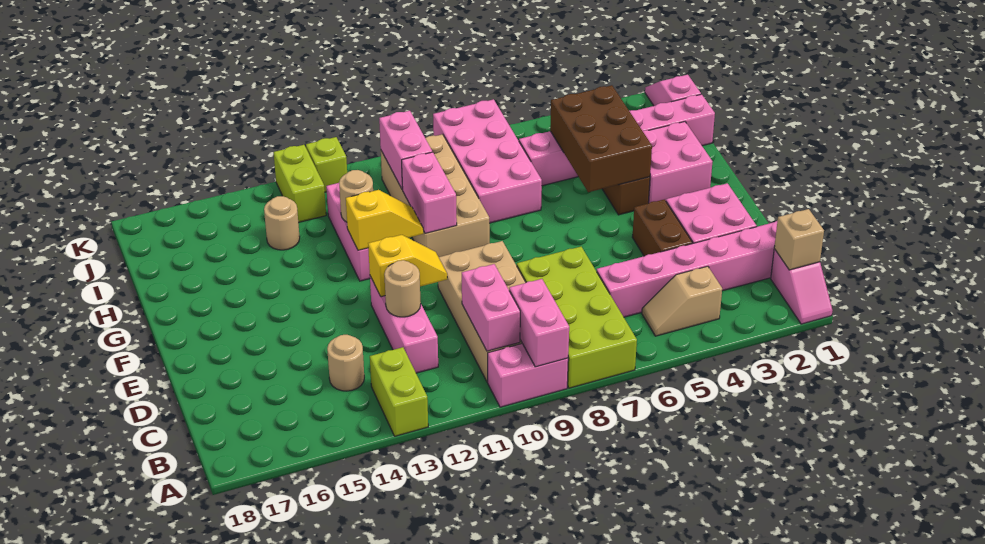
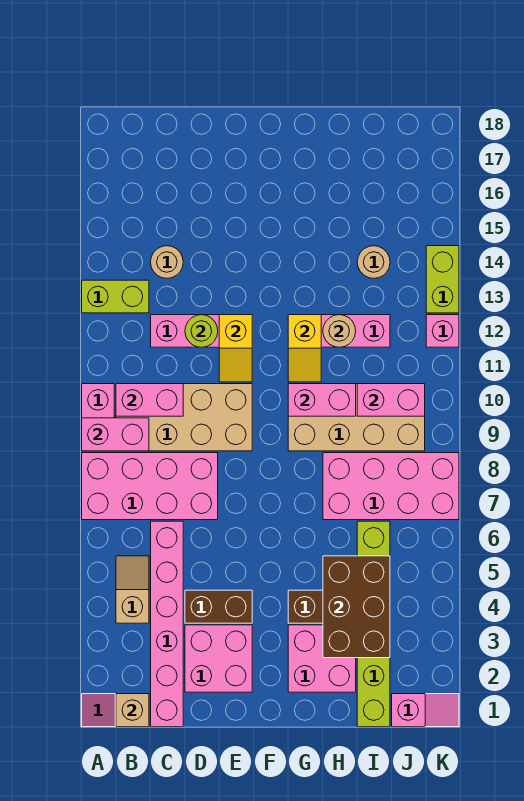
lime 2x4 brick [517,247,637,388] -> pink 2x4 brick [82,453,218,520]
tan 1x1 round brick [384,260,421,317] -> lime 1x1 round brick [185,315,218,347]
brown 2x3 brick [550,85,652,192] -> brown 2x3 brick turned to [323,556,390,658]
pink 1x6 brick [519,94,715,186] -> lime 1x6 brick [357,521,390,727]
lime 1x2 brick [274,145,326,223] -> lime 1x2 brick turned to [426,246,459,313]
lime 1x1 brick [306,137,347,192] -> pink 1x1 brick [426,315,459,347]

